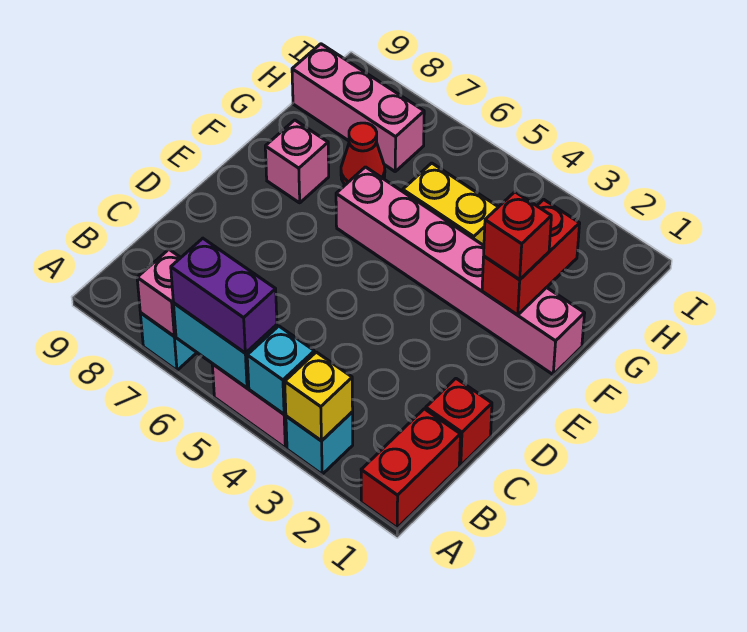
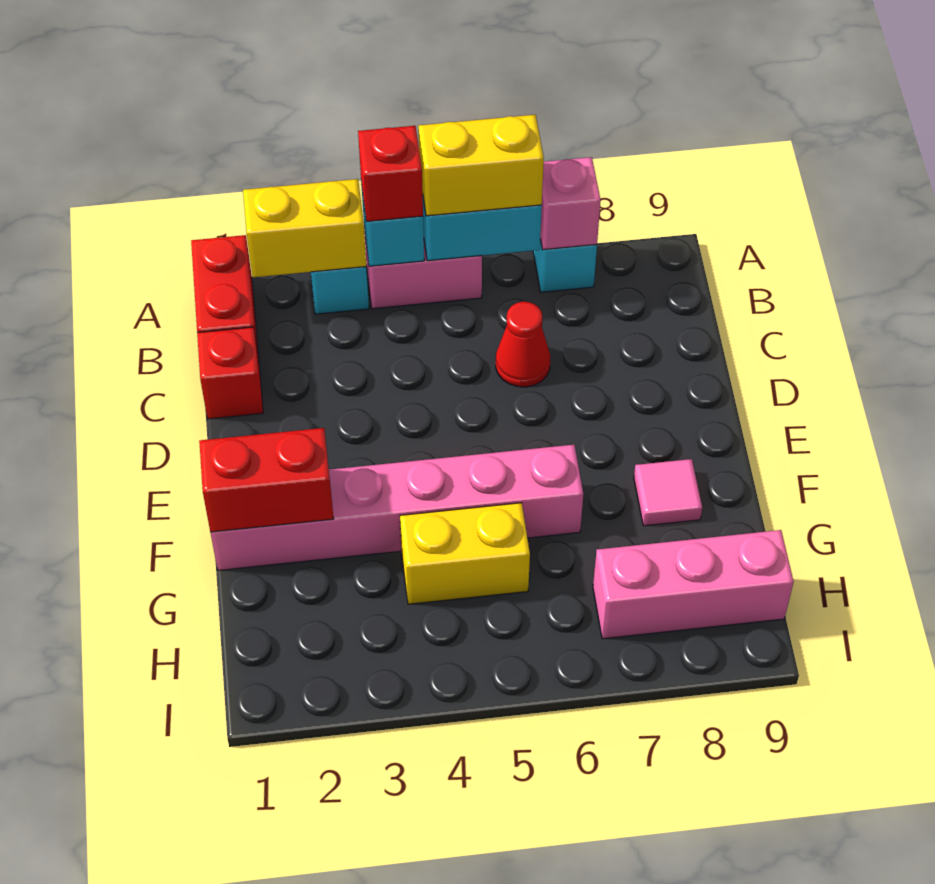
yellow 1x1 brick [285,352,353,441] -> yellow 1x2 brick [243,179,366,277]
purple 1x2 brick [171,238,277,353] -> yellow 1x2 brick [419,115,544,216]
red 1x2 brick [482,199,580,315] -> red 1x2 brick turned to [199,428,334,532]
red 1x1 brick [484,192,551,280] -> red 1x1 brick moved to [358,126,423,222]
pink 1x1 brick [265,120,329,203] -> pink 1x1 tile [634,459,702,526]
red 1x1 cone [341,123,385,185] -> red 1x1 cone moved to [496,302,550,387]

